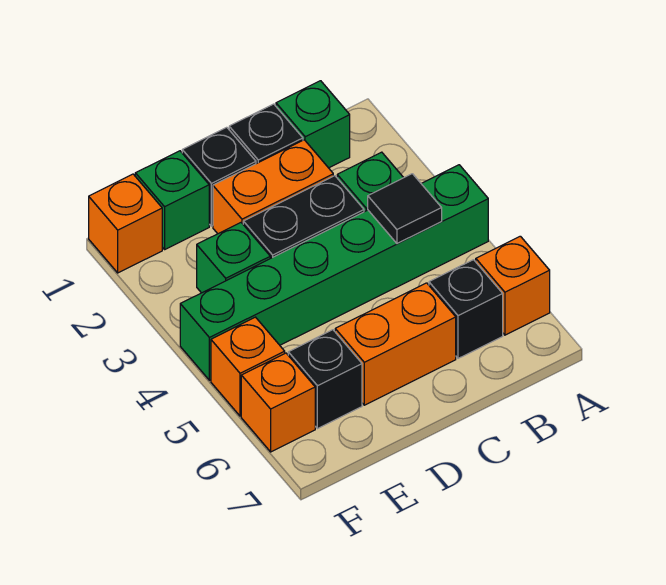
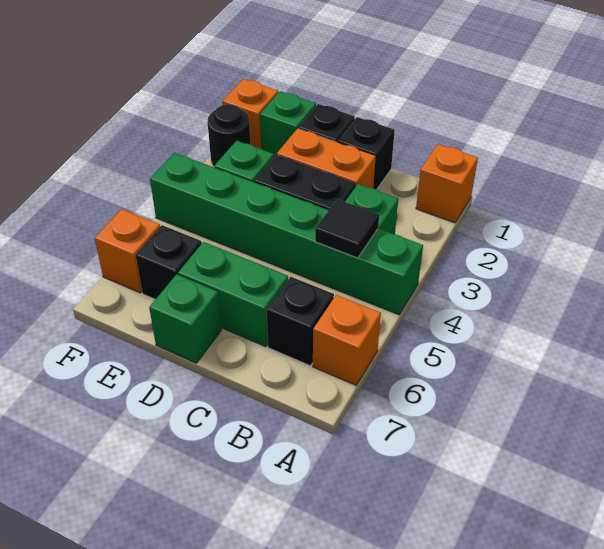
green 1x1 brick [276,81,350,168] -> green 1x1 brick moved to [149,274,222,363]
orange 1x2 brick [335,283,456,405] -> green 1x2 brick [178,242,288,347]
none -> black 1x1 round brick [208,104,250,166]
orange 1x1 brick [211,317,285,416] -> orange 1x1 brick moved to [416,144,478,223]

